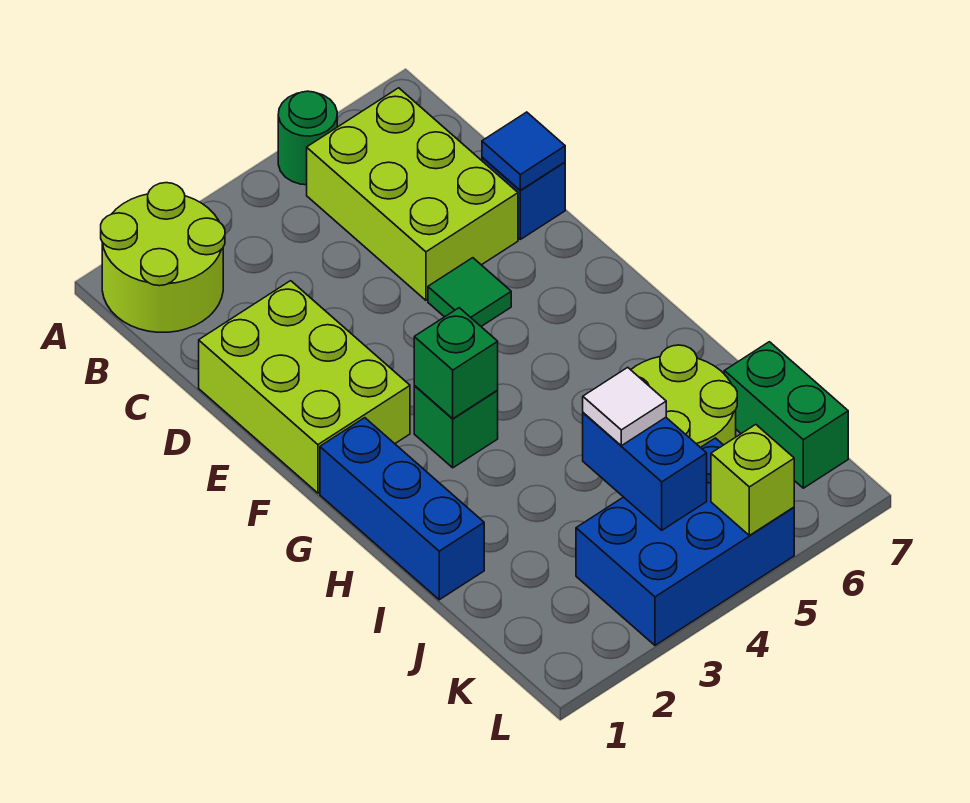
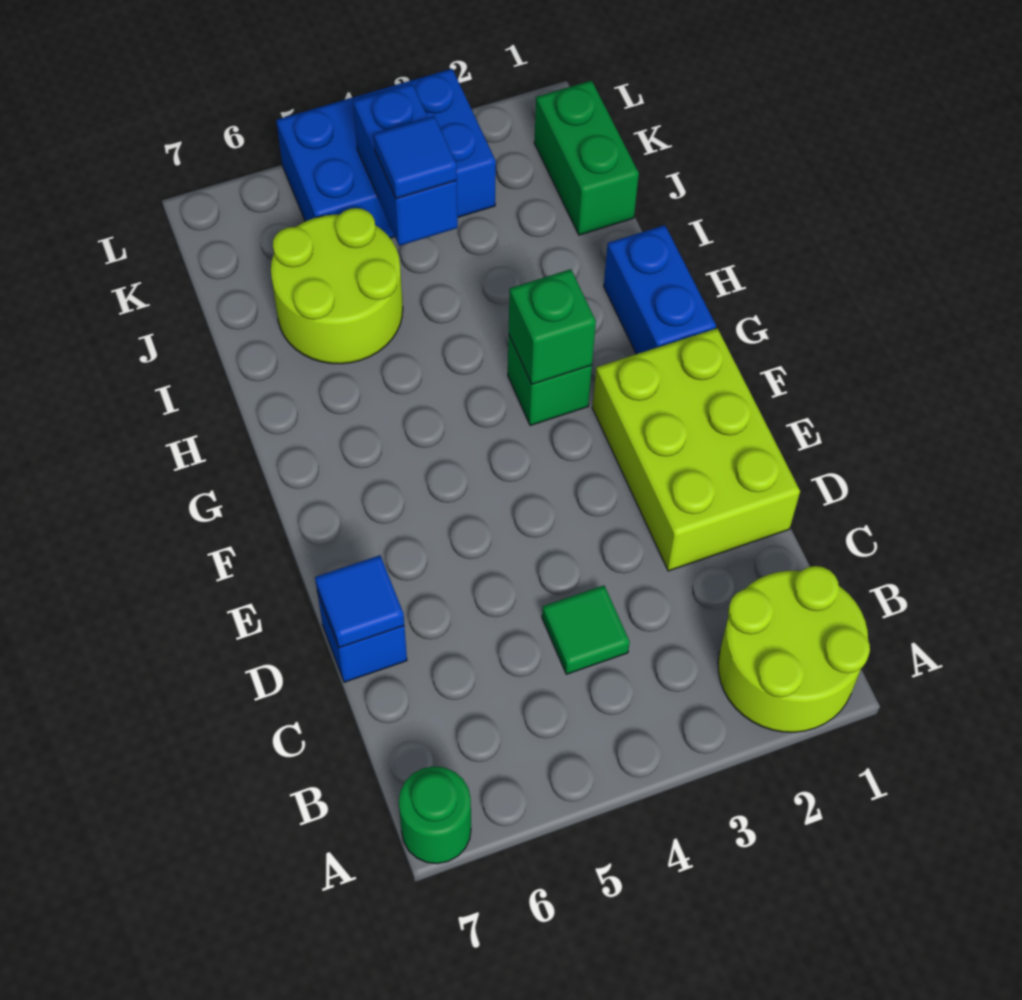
green 1x1 round brick [278,91,337,185] -> green 1x1 round brick moved to [399,766,471,864]
lime 2x3 brick [307,88,518,300] -> none
green 1x1 tile [428,258,511,326] -> green 1x1 tile moved to [542,585,630,674]
blue 1x3 brick [320,418,484,600] -> blue 1x2 brick [604,225,716,354]
white 1x1 tile [583,367,666,446] -> blue 1x1 tile [374,116,457,199]
green 1x2 brick [724,342,848,488] -> green 1x2 brick moved to [534,81,639,235]
lime 1x1 brick [711,425,794,535] -> none

